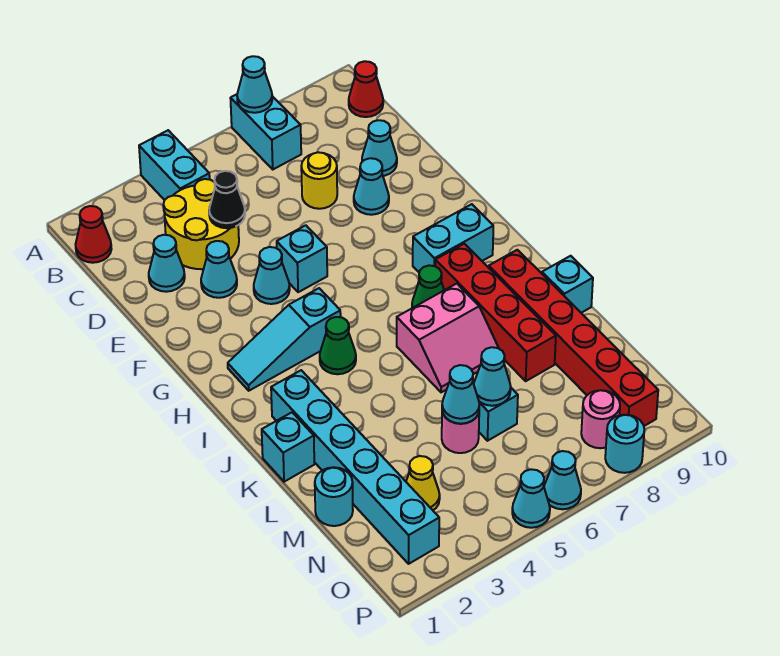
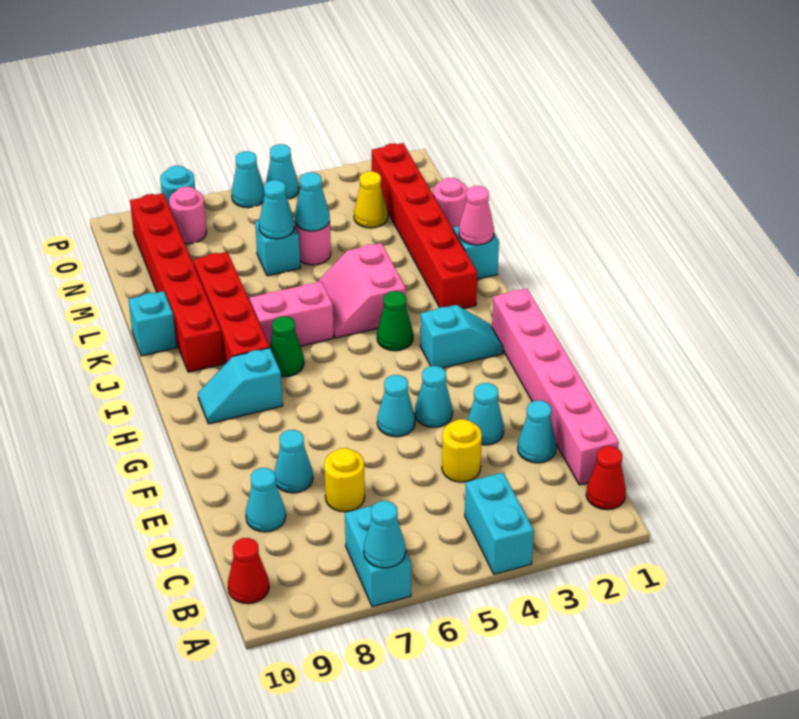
none -> pink 1x6 brick [492,289,619,485]
yellow 2x2 round brick [163,179,239,269] -> yellow 1x1 round brick [442,419,482,482]
black 1x1 cone [209,171,245,228] -> none
cyan 1x1 brick [277,225,327,292] -> cyan 1x1 cone [377,375,415,437]
cyan 1x3 slope [228,288,341,391] -> cyan 1x2 slope [420,305,503,368]
cyan 1x2 brick [413,204,493,272] -> cyan 1x2 slope [198,348,283,424]
cyan 1x6 brick [271,370,439,564] -> red 1x6 brick [372,143,477,309]
none -> pink 2x2 slope [317,243,406,338]
none -> pink 1x1 cone [459,186,494,245]
cyan 1x1 round brick [315,467,353,526] -> pink 1x1 round brick [433,178,468,229]

